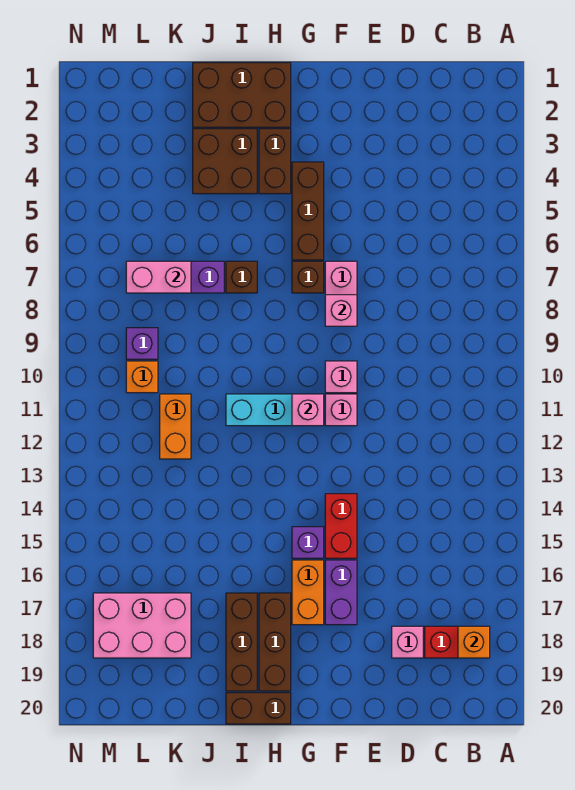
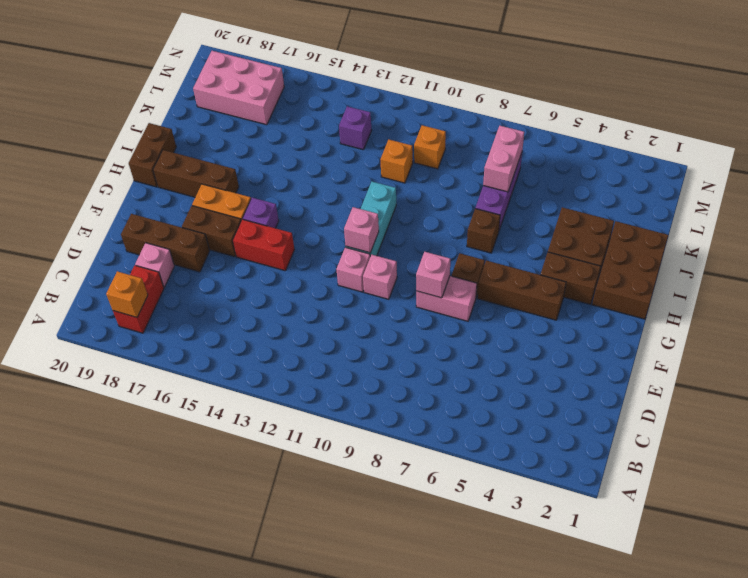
purple 1x2 brick [325,560,357,625] -> brown 1x2 brick [182,206,241,257]
brown 1x3 brick [226,593,257,691] -> brown 1x3 brick moved to [121,214,210,272]
orange 1x2 brick [160,394,191,459] -> orange 1x1 brick [380,140,413,183]
pink 2x3 brick [93,593,191,658] -> pink 2x3 brick turned to [193,51,284,125]
purple 1x1 brick [126,328,158,359] -> purple 1x1 brick moved to [339,106,372,150]

